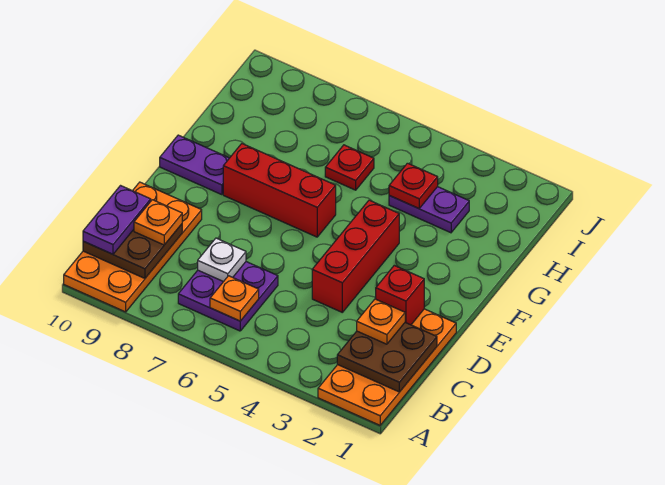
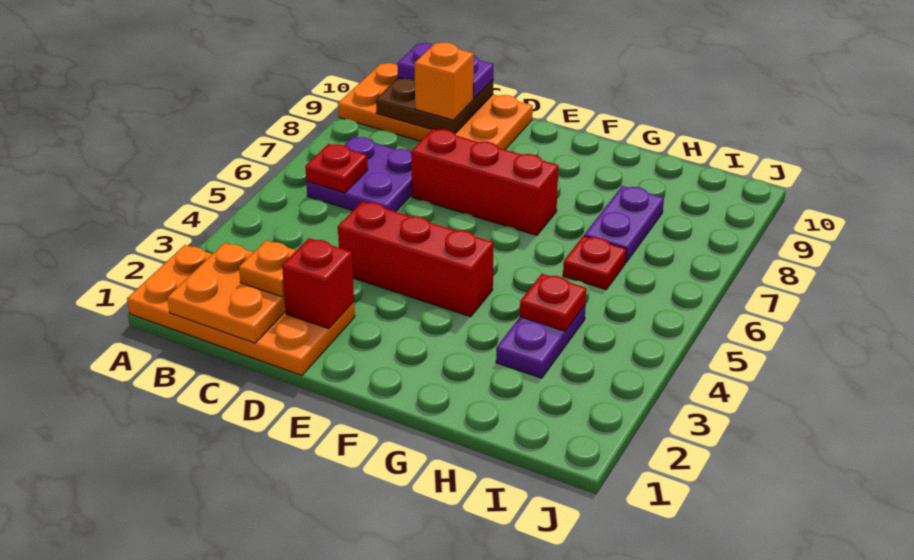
brown 2x2 plate [337,323,437,392] -> orange 2x2 plate [167,243,286,343]
orange 1x1 plate [210,276,259,321] -> red 1x1 plate [305,144,368,193]
white 1x1 plate [198,238,246,282] -> none
orange 1x1 plate [134,200,182,245] -> orange 1x1 brick [415,43,474,120]
red 1x3 brick [223,144,336,237] -> red 1x3 brick turned to [411,129,559,235]
purple 1x2 plate [160,135,229,195] -> purple 1x2 plate moved to [584,186,664,263]

